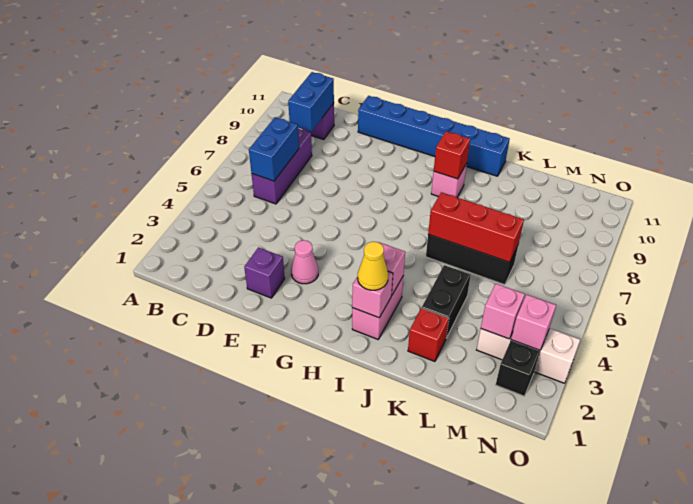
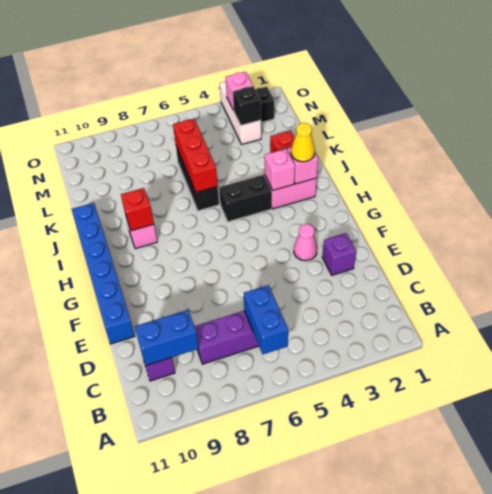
blue 1x2 brick [249,117,299,181] -> blue 1x2 brick turned to [244,285,288,354]
black 1x2 brick [422,265,471,338] -> black 1x2 brick moved to [219,175,272,222]
pink 1x1 brick [481,284,525,339] -> black 1x1 brick [233,86,261,125]

